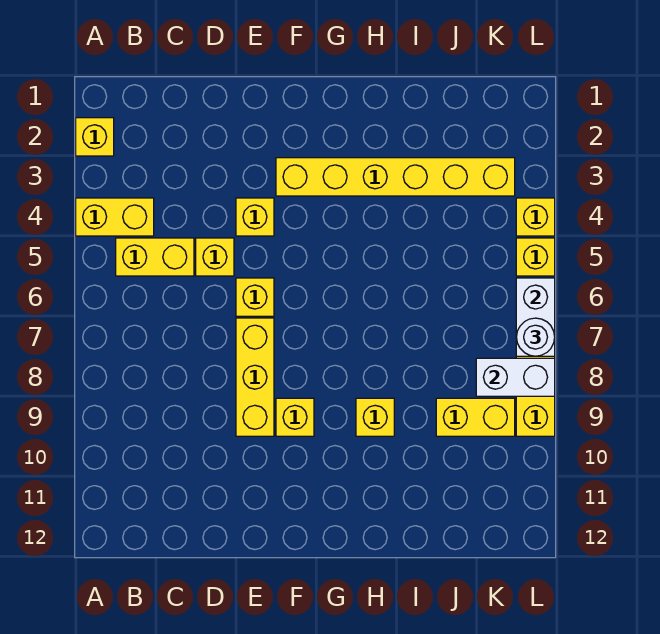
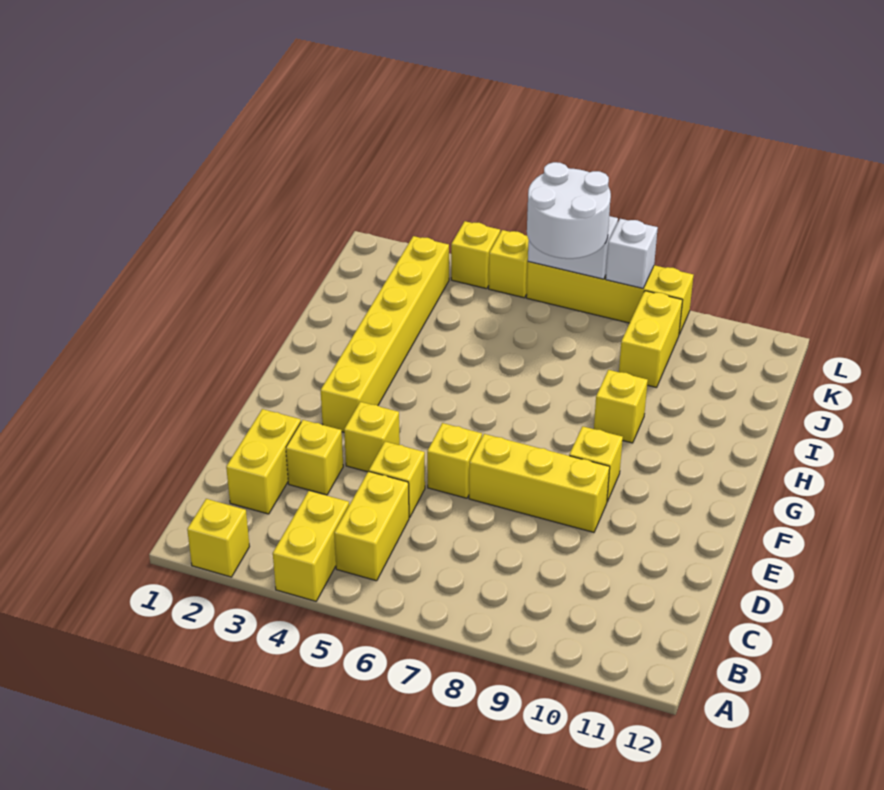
none -> yellow 1x2 brick [226,409,301,514]
none -> yellow 1x1 brick [286,420,343,495]
white 1x2 brick [476,358,555,396] -> white 1x1 brick [606,219,658,288]
white 1x1 round brick [516,318,555,356] -> white 2x2 round brick [527,162,611,259]

